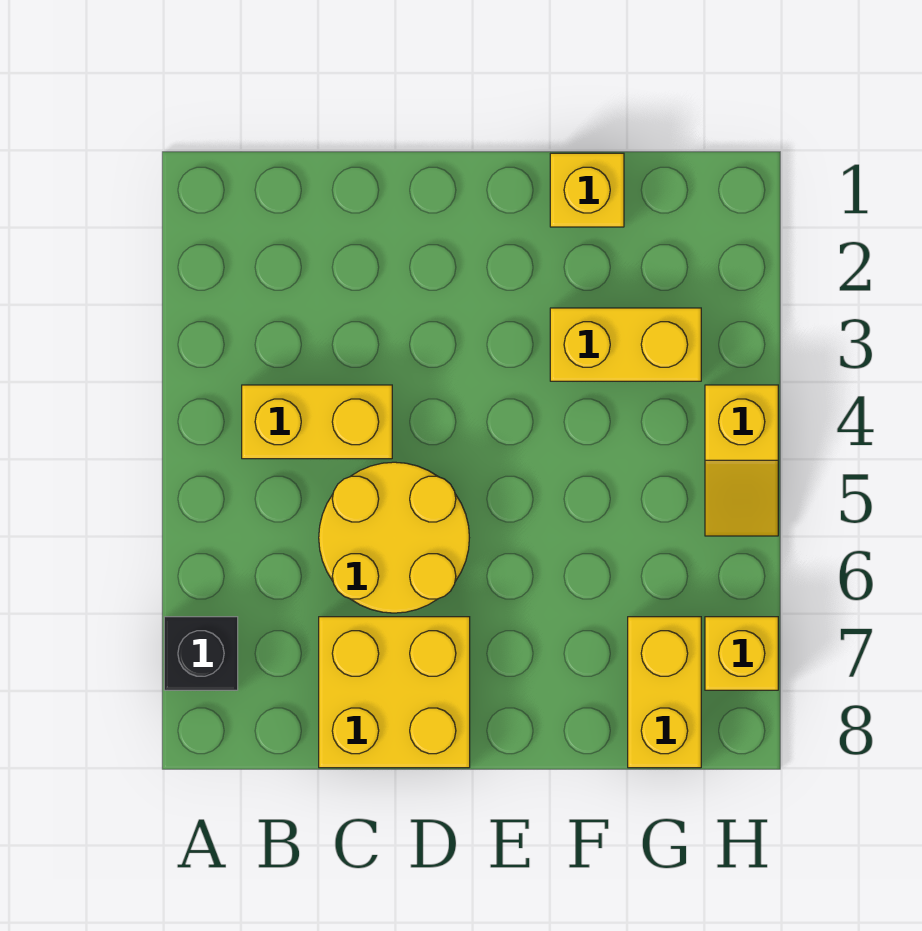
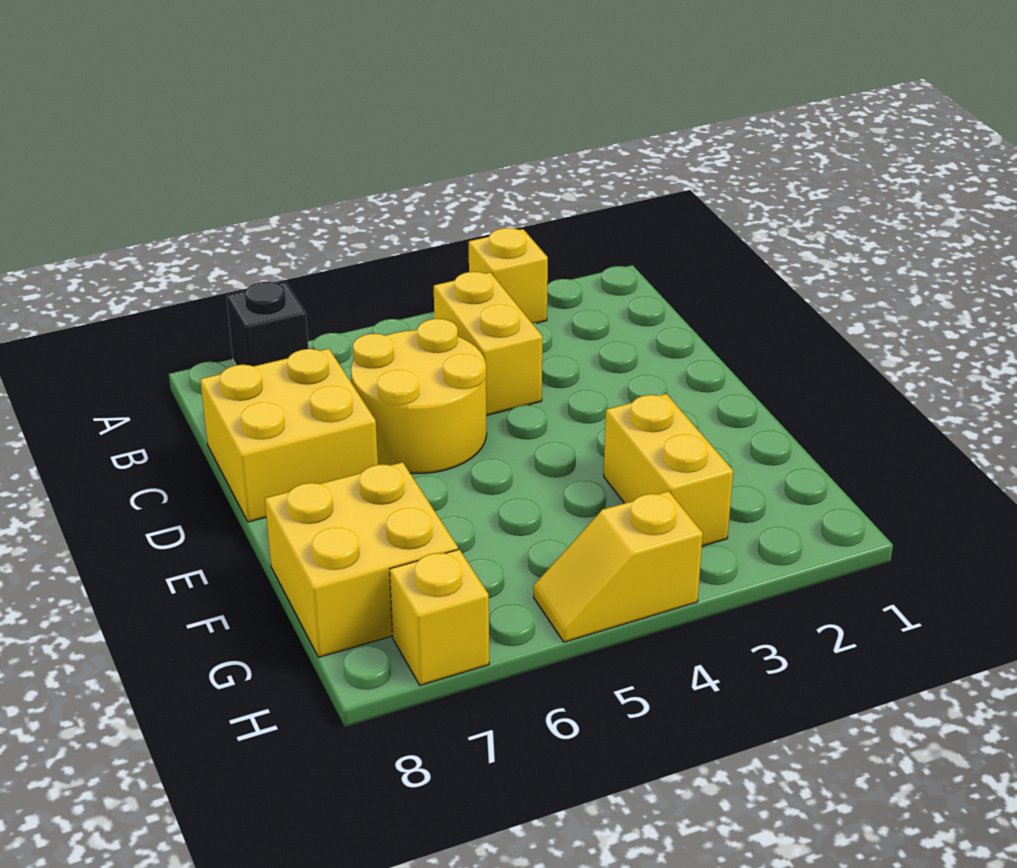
yellow 1x1 brick [550,153,624,227] -> yellow 1x1 brick moved to [469,228,548,323]
yellow 1x2 brick [628,617,701,768] -> yellow 2x2 brick [265,462,458,657]

